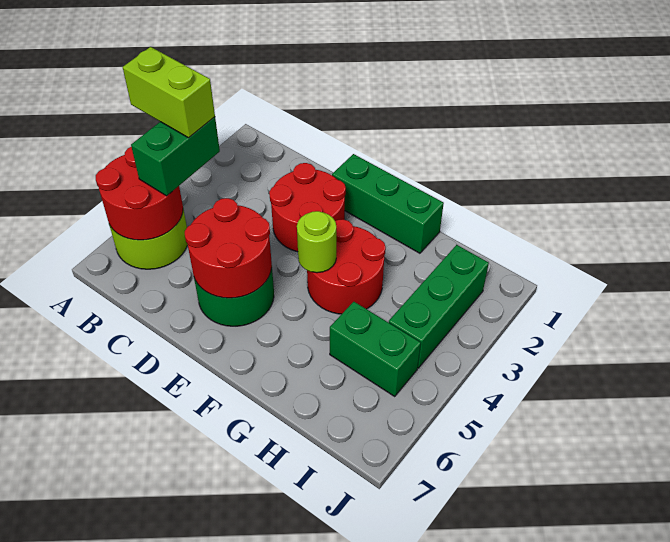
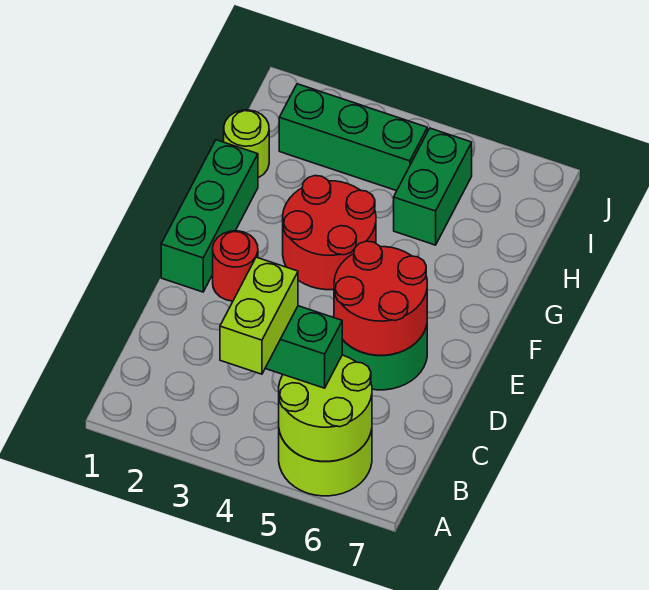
red 2x2 round brick [96,147,183,240] -> lime 2x2 round brick [279,355,372,461]
red 2x2 round brick [269,163,346,252] -> red 1x1 round brick [213,231,258,301]
lime 1x1 round brick [297,211,336,273] -> lime 1x1 round brick moved to [224,110,269,178]

